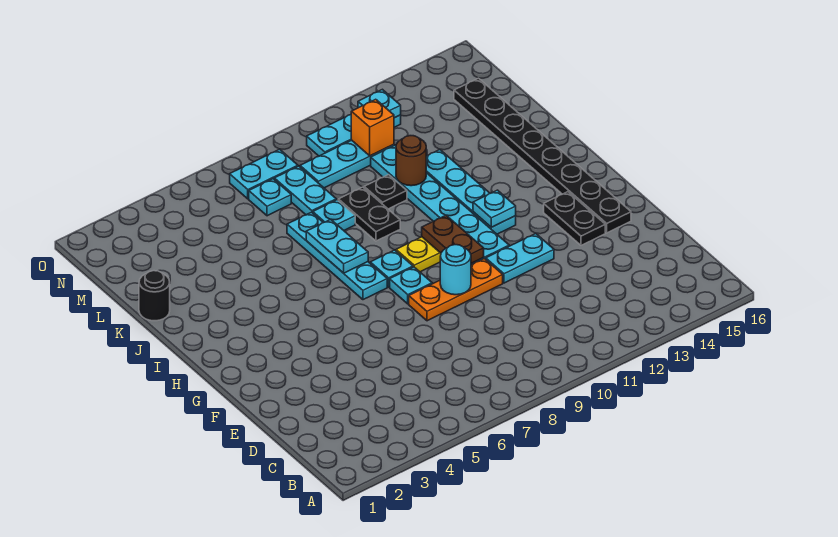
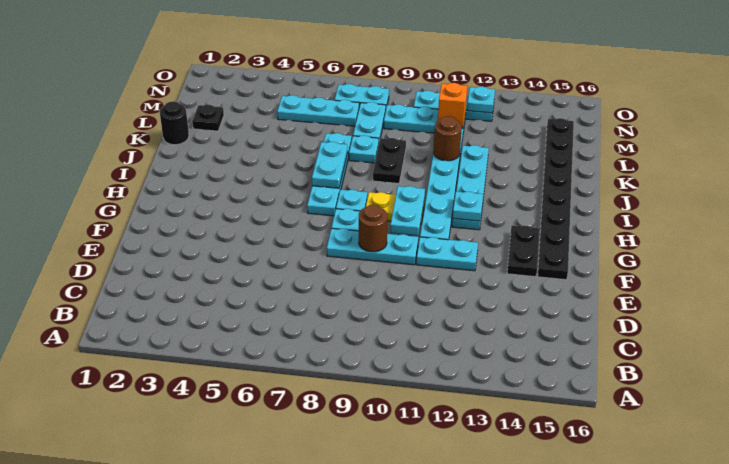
orange 1x3 plate [409,259,503,321] -> cyan 1x3 plate [327,228,418,265]
cyan 1x1 round brick [440,245,471,295] -> brown 1x1 round brick [359,205,387,252]
brown 1x2 plate [422,215,484,263] -> cyan 1x2 plate [390,186,425,235]
black 1x1 plate [364,175,407,209] -> black 1x1 plate moved to [192,105,224,131]
cyan 1x1 plate [249,179,291,216] -> cyan 1x3 plate [277,95,359,126]

